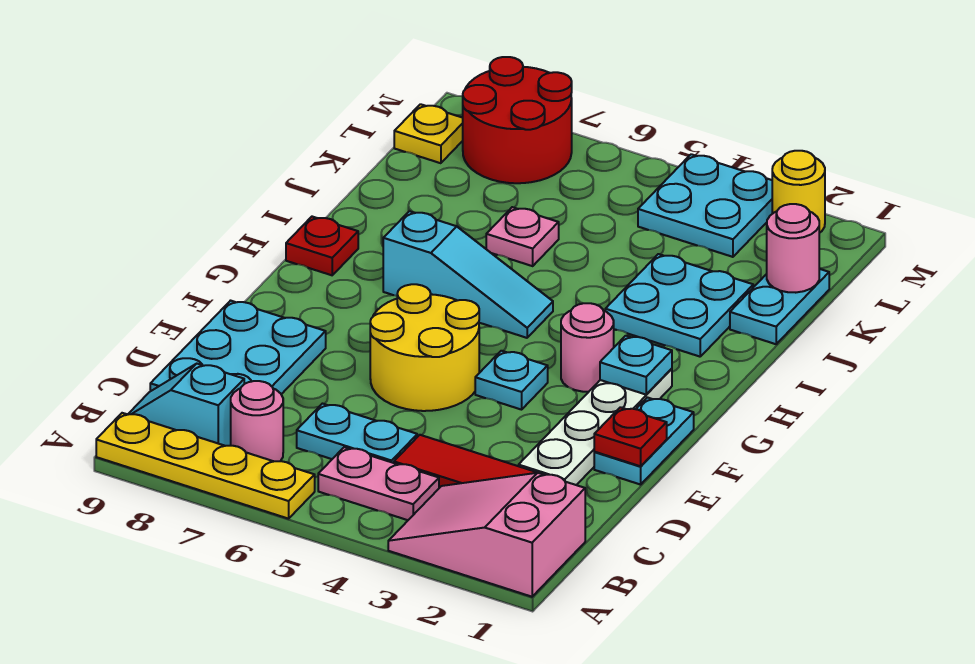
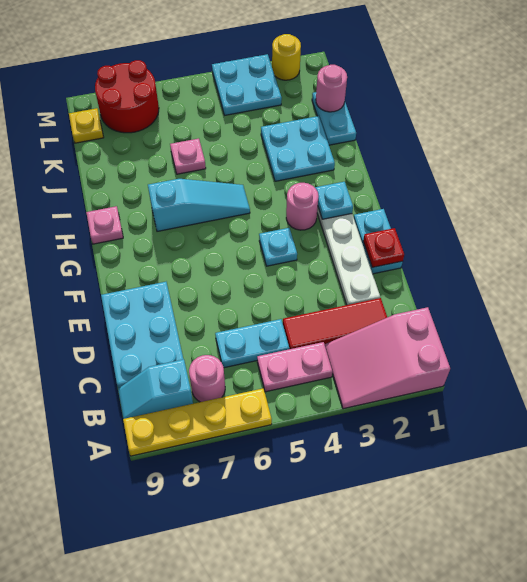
yellow 2x2 round brick [370,284,479,411] -> none
red 1x1 plate [286,217,358,275] -> pink 1x1 plate [86,206,123,244]

